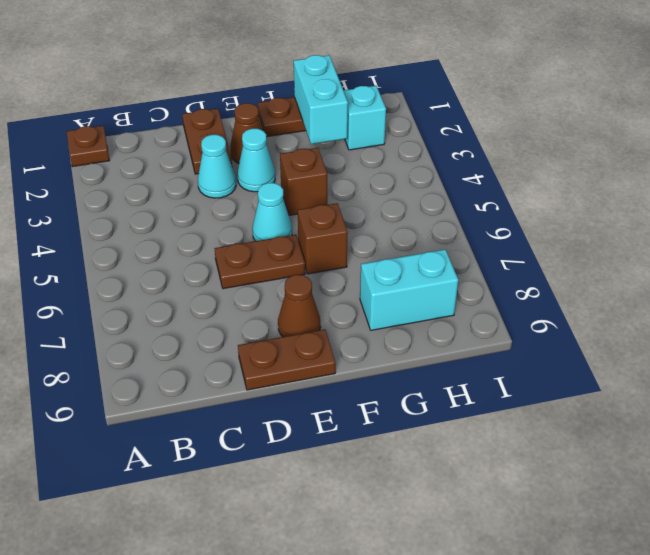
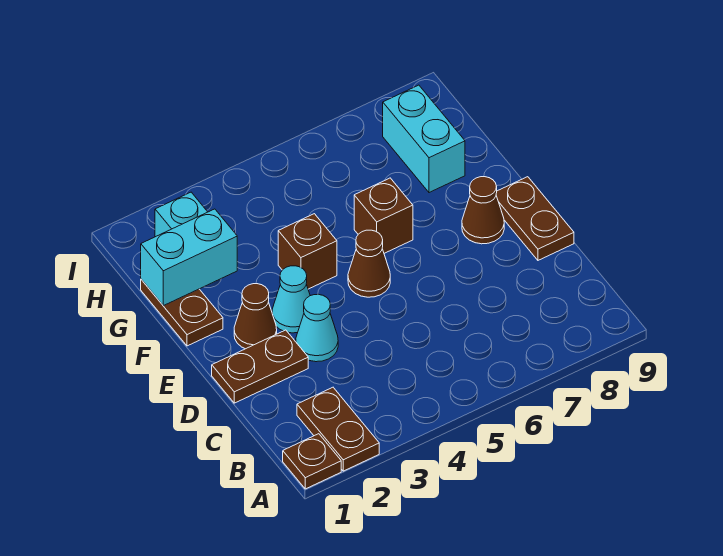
brown 1x2 plate [215,235,305,289] -> brown 1x2 plate moved to [297,387,379,471]
cyan 1x1 cone [253,183,292,241] -> brown 1x1 cone [348,230,390,297]

